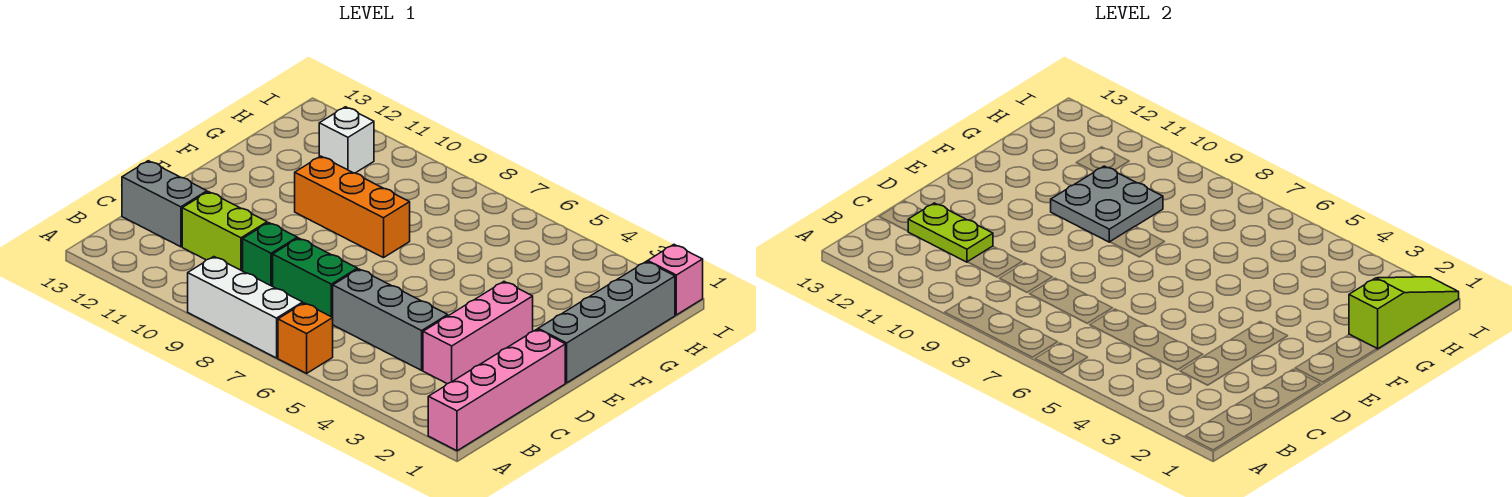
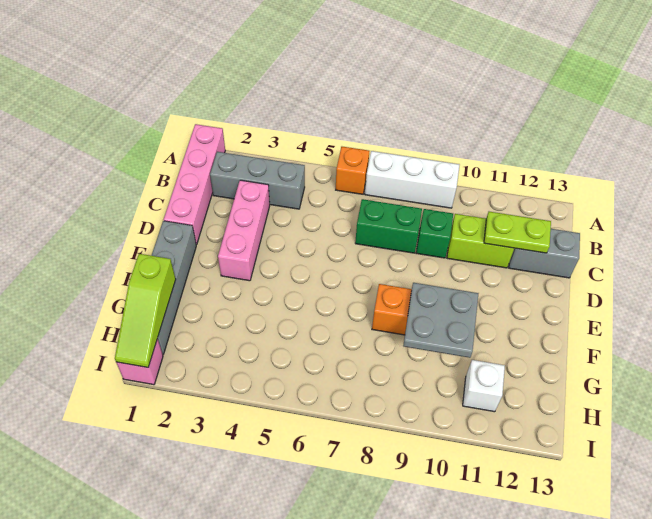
grey 1x3 brick [333,269,448,370] -> grey 1x3 brick moved to [210,152,305,209]

